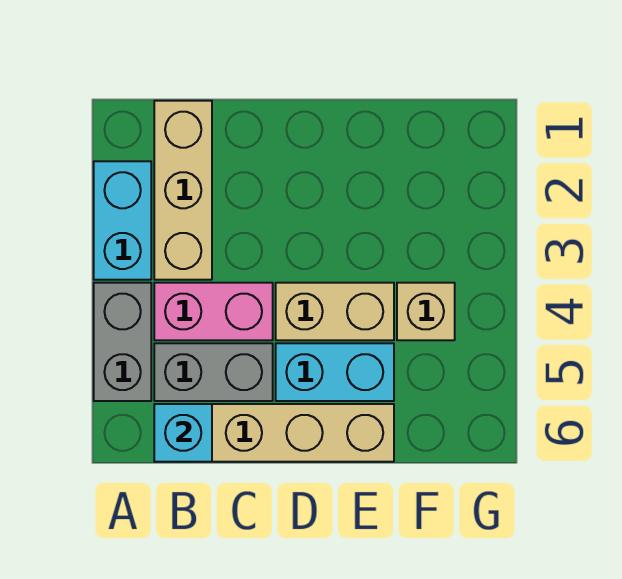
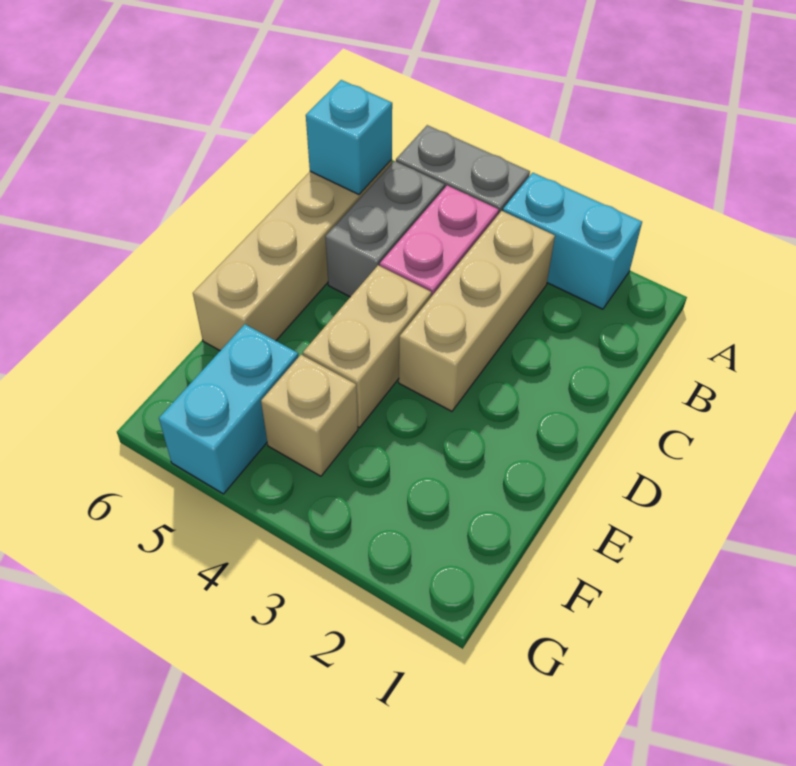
tan 1x3 brick [154,101,212,280] -> tan 1x3 brick turned to [399,211,555,411]
cyan 1x2 brick [276,343,394,401] -> cyan 1x2 brick moved to [159,324,298,494]

